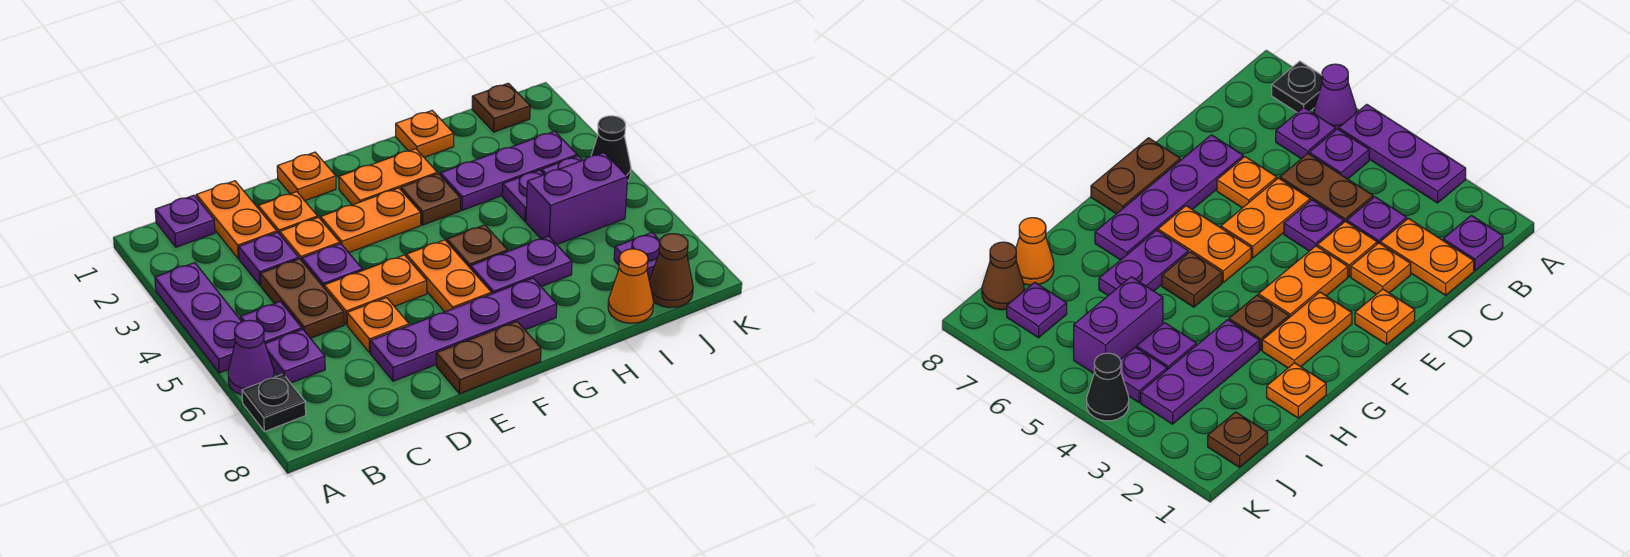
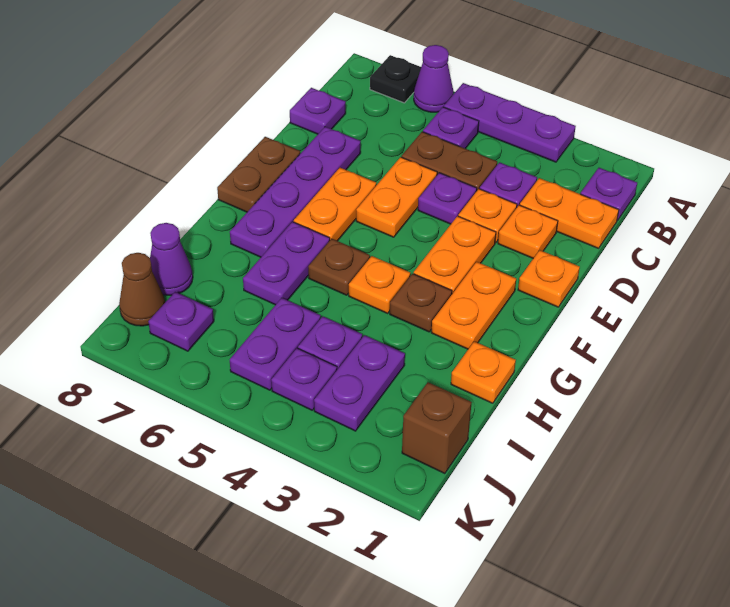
purple 1x1 plate [265,329,325,383] -> purple 1x1 plate moved to [290,88,346,134]
orange 1x1 plate [347,298,409,353] -> orange 1x1 plate moved to [349,256,410,313]
orange 1x2 plate [406,240,491,312] -> orange 1x2 plate turned to [294,168,376,241]
purple 1x3 plate [440,131,577,210] -> purple 1x2 plate [314,335,405,431]
purple 1x2 brick [526,153,628,244] -> purple 1x2 plate [230,298,321,390]
orange 1x1 cone [608,249,654,323] -> purple 1x1 cone [150,223,193,295]
brown 1x1 plate [472,83,530,132] -> brown 1x1 brick [402,382,472,474]
black 1x1 cone [591,116,631,181] -> none

